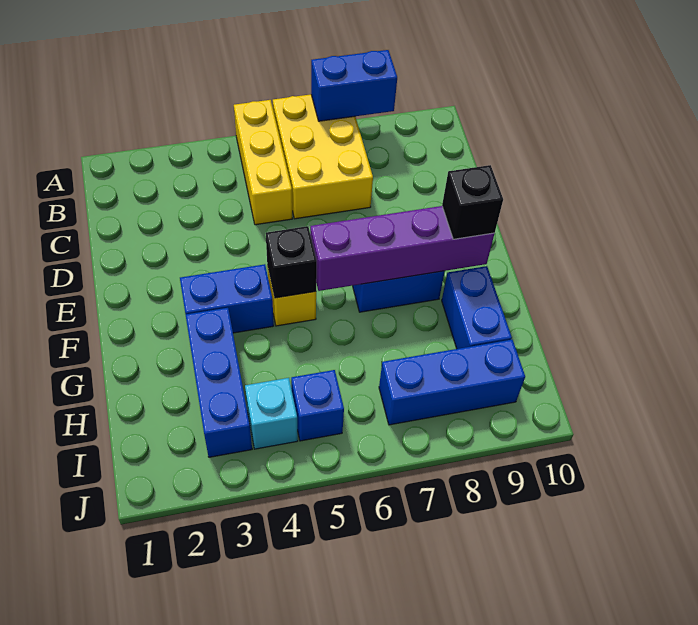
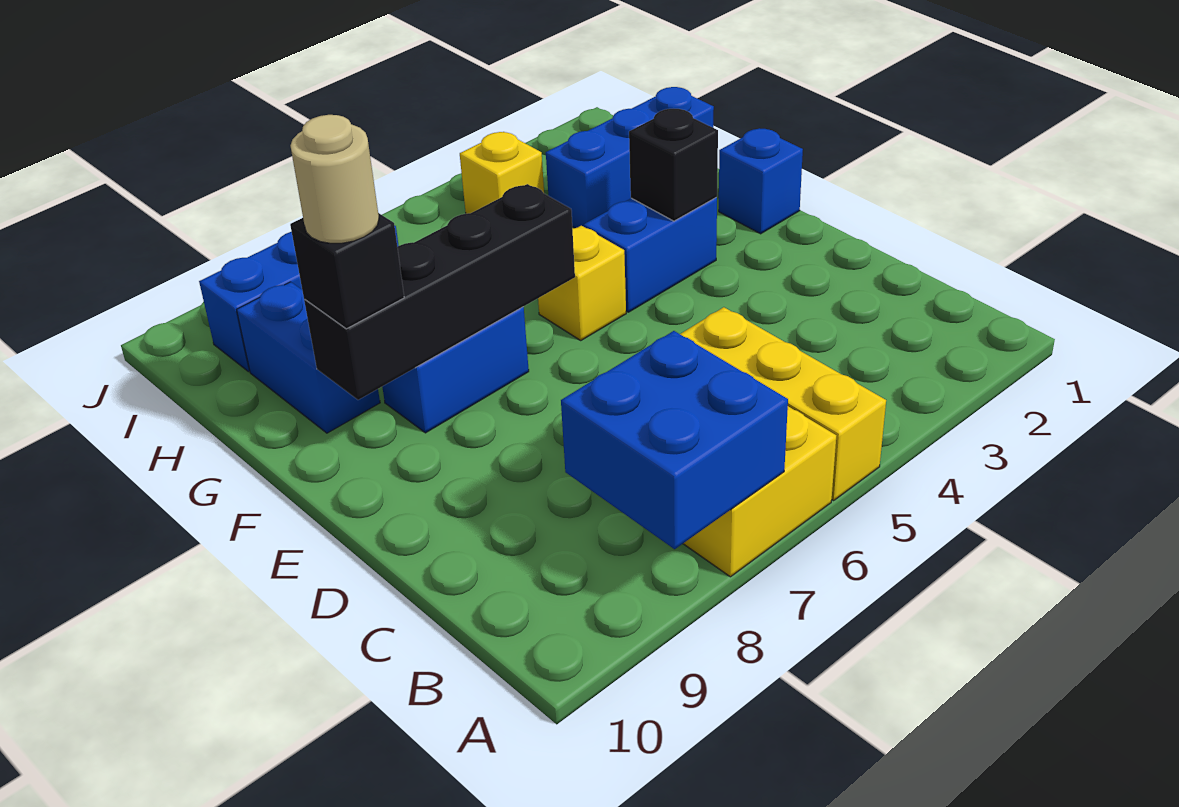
blue 1x2 brick [311,50,397,121] -> blue 2x2 brick [561,331,788,549]
black 1x1 brick [266,226,317,298] -> black 1x1 brick moved to [629,109,718,221]
purple 1x4 brick [310,206,495,291] -> black 1x4 brick [304,184,575,400]
none -> tan 1x1 round brick [290,115,379,243]
blue 1x3 brick [186,308,252,457] -> blue 1x3 brick turned to [546,87,714,228]
cyan 1x1 brick [245,378,298,449] -> yellow 1x1 brick [460,132,544,214]
blue 1x1 brick [291,370,344,441] -> blue 1x1 brick moved to [719,128,803,234]

